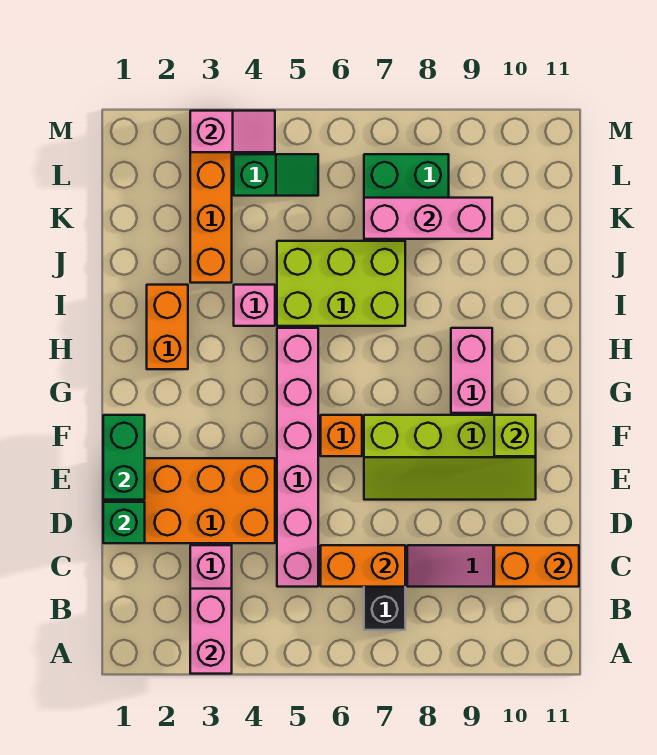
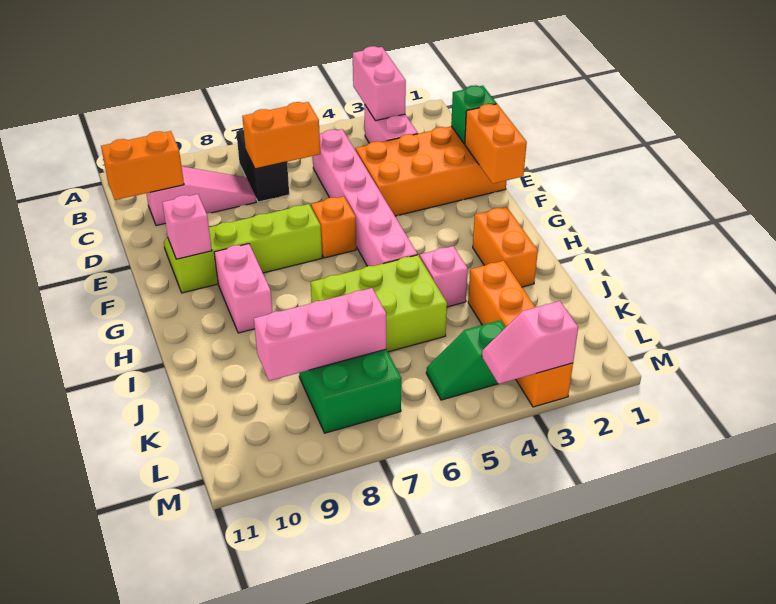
green 1x2 brick [103,415,145,500] -> orange 1x2 brick [465,104,527,184]
lime 1x1 brick [494,415,536,456] -> pink 1x1 brick [162,194,212,259]

